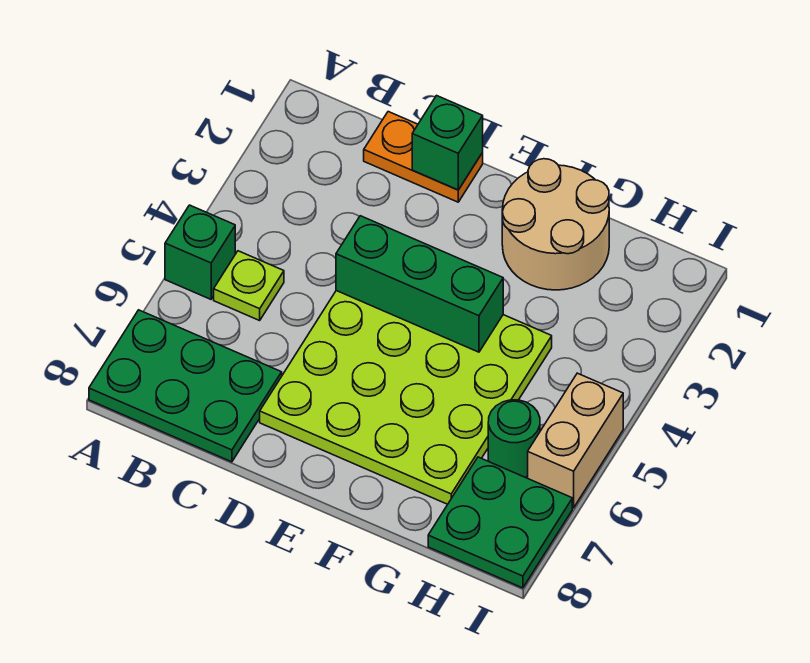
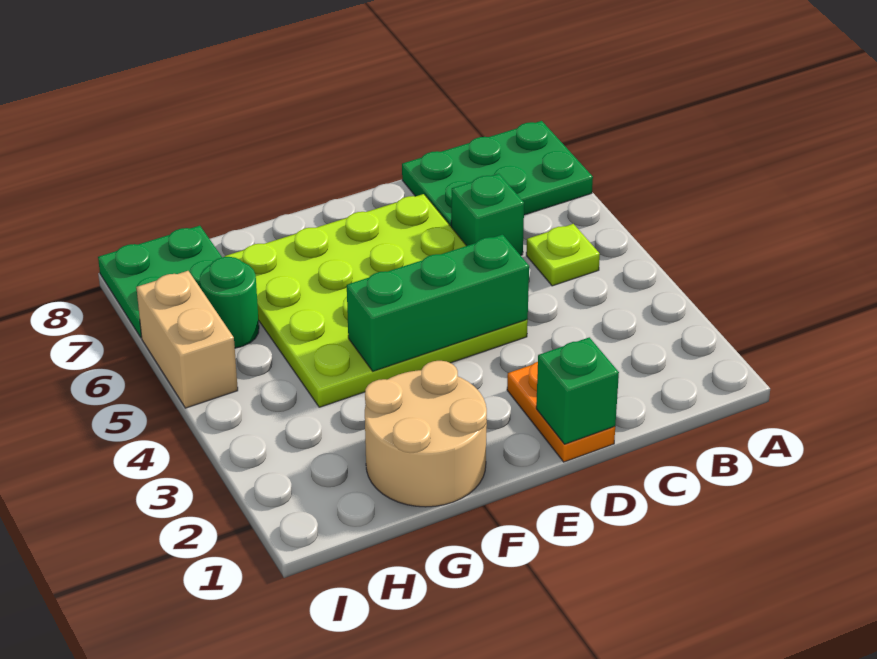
green 1x1 brick [165,205,235,299] -> green 1x1 brick moved to [451,174,524,256]
orange 1x2 plate [364,112,483,202] -> orange 1x2 plate turned to [507,362,615,462]

